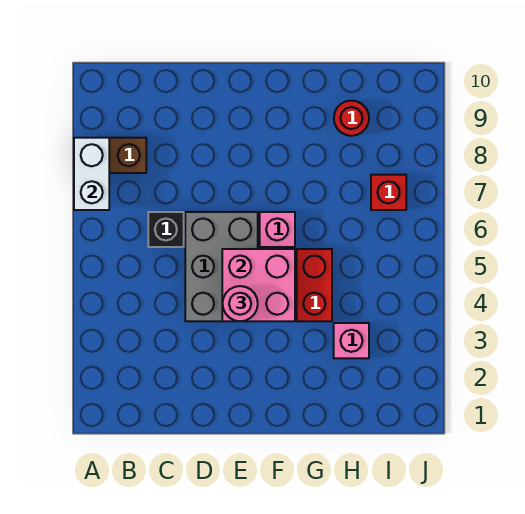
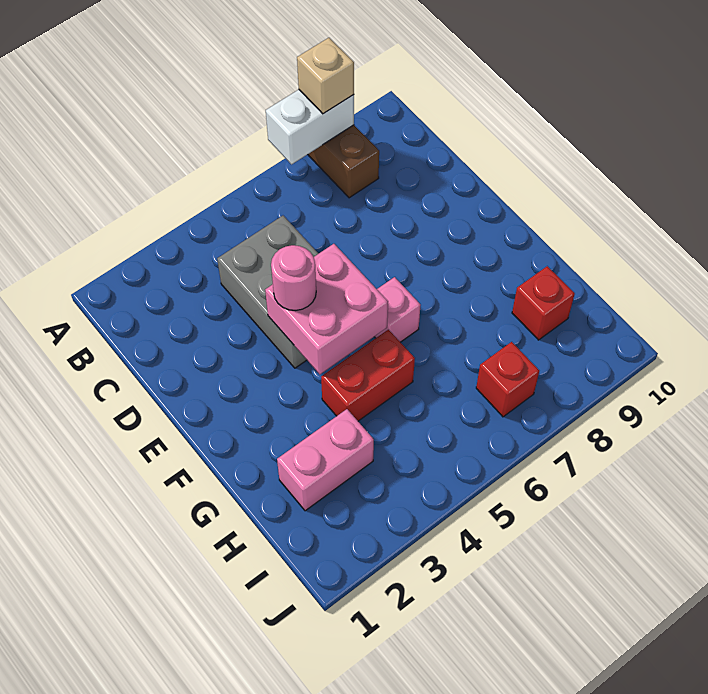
none -> tan 1x1 brick [297,38,354,114]
black 1x1 brick [148,212,184,247] -> none
grey 2x3 brick [185,212,258,321] -> grey 2x3 brick turned to [217,216,318,368]
pink 1x1 brick [334,323,369,358] -> pink 1x2 brick [277,409,374,511]
red 1x1 round brick [334,101,369,136] -> red 1x1 brick [512,266,575,340]

